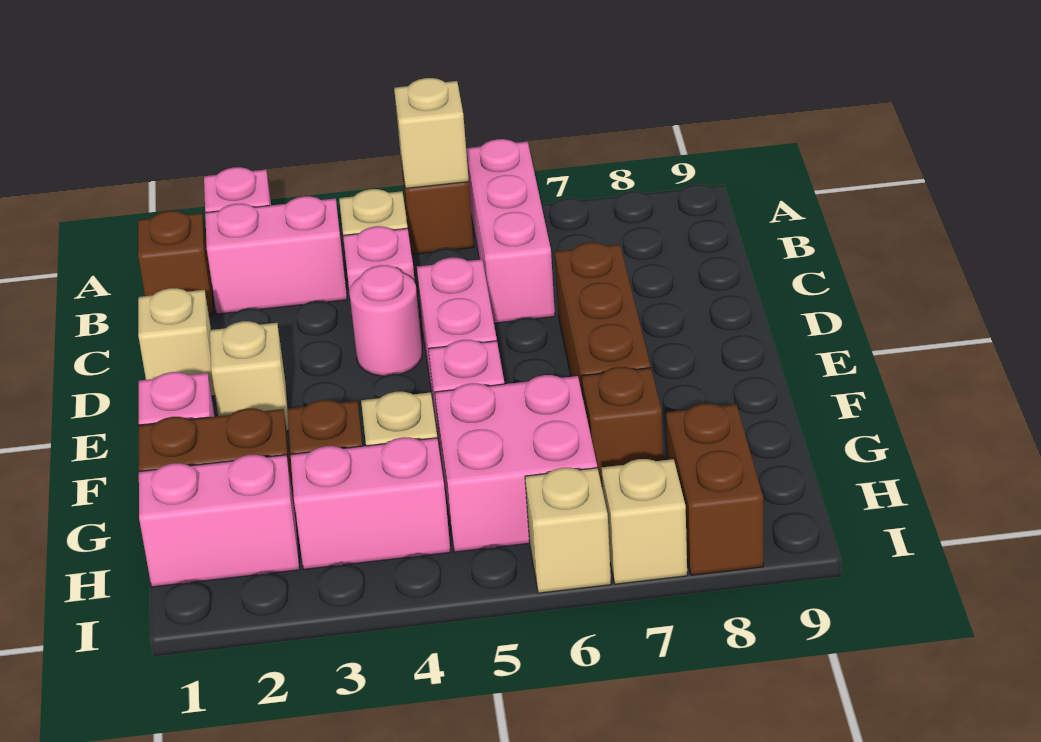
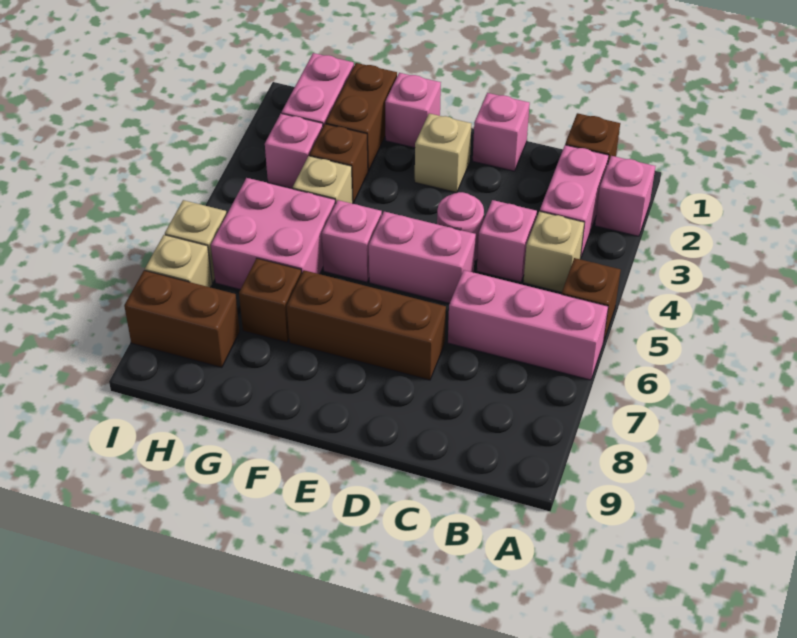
tan 1x1 brick [394,78,469,188] -> none
tan 1x1 brick [138,288,215,396] -> pink 1x1 brick [473,93,530,171]
pink 1x2 brick [291,437,451,569] -> pink 1x1 brick [265,113,323,189]

